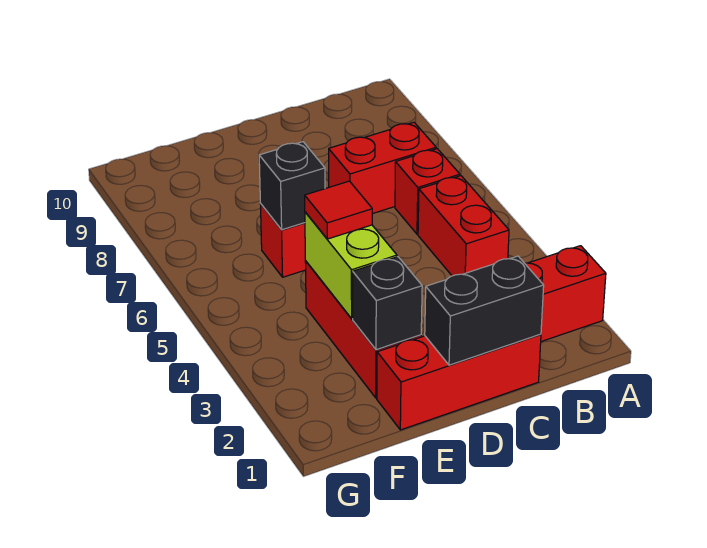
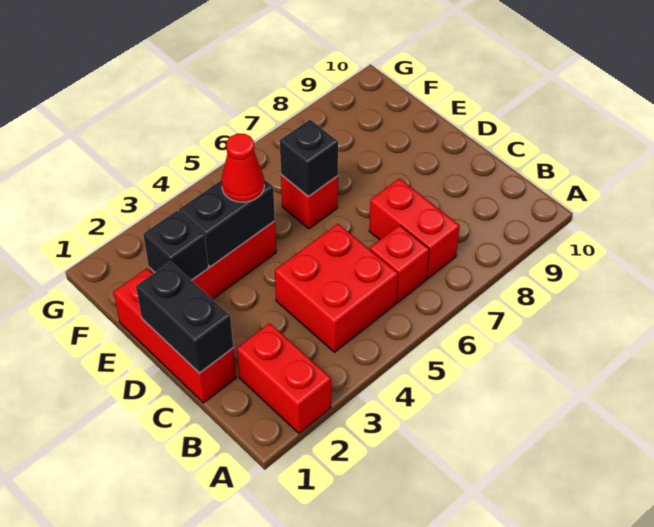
red 1x2 brick [418,176,509,276] -> red 2x2 brick [275,224,398,352]
lime 1x2 brick [305,212,397,319] -> black 1x2 brick [179,180,275,267]
red 1x1 tile [305,181,372,239] -> red 1x1 cone [221,134,264,202]

